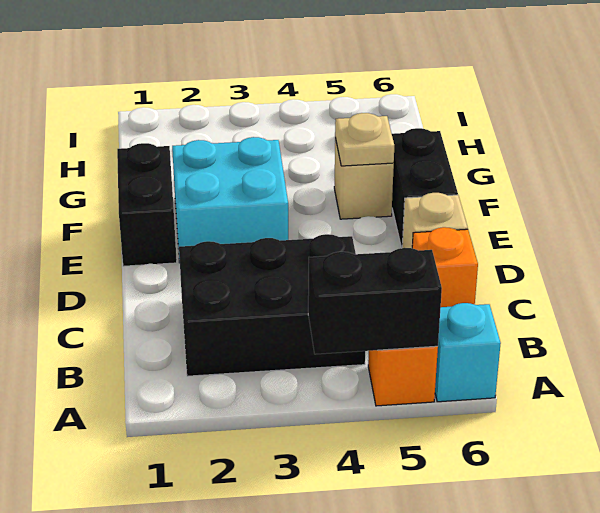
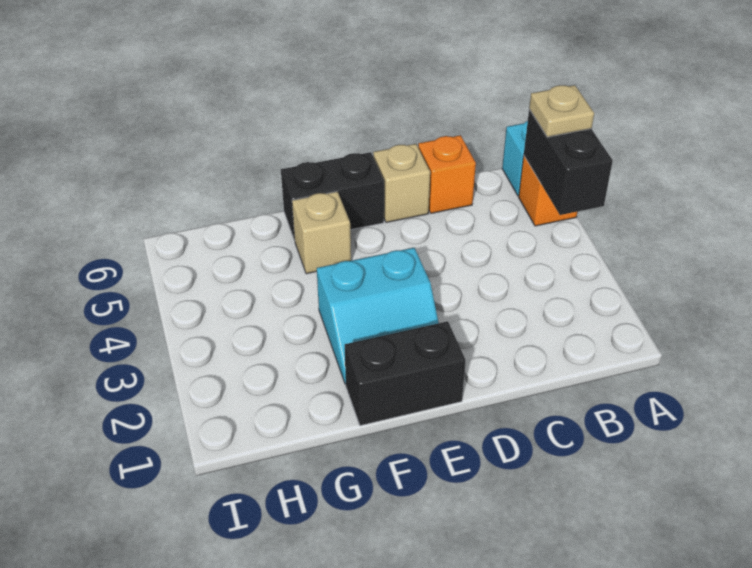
black 2x3 brick [179,234,365,376] -> none
cyan 2x2 brick [172,137,288,263] -> cyan 2x2 slope [317,248,439,384]
tan 1x1 plate [335,113,394,166] -> tan 1x1 plate moved to [529,85,594,137]

